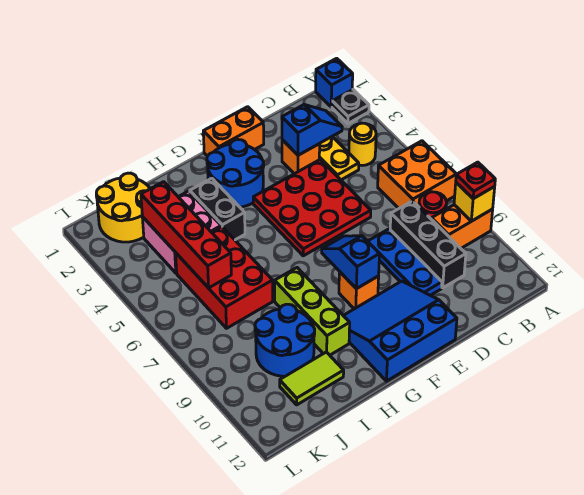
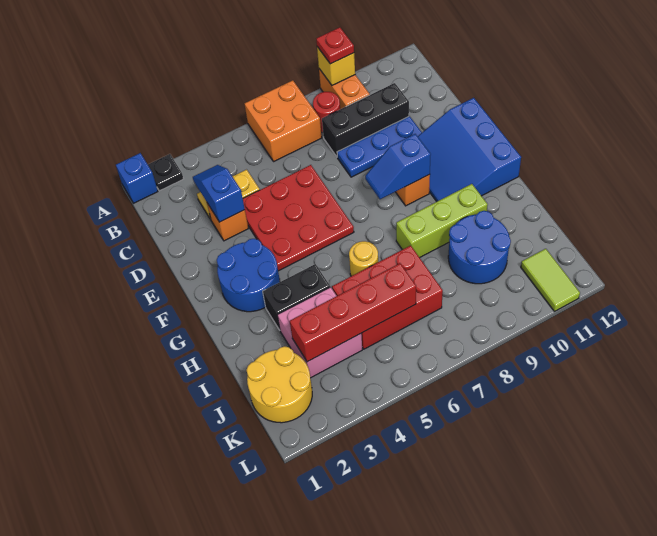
yellow 1x1 round brick [349,123,376,165] -> yellow 1x1 round brick moved to [349,241,378,276]
orange 1x2 brick [203,107,264,156] -> none
lime 1x2 tile [280,352,344,405] -> lime 1x2 tile moved to [521,249,580,311]

